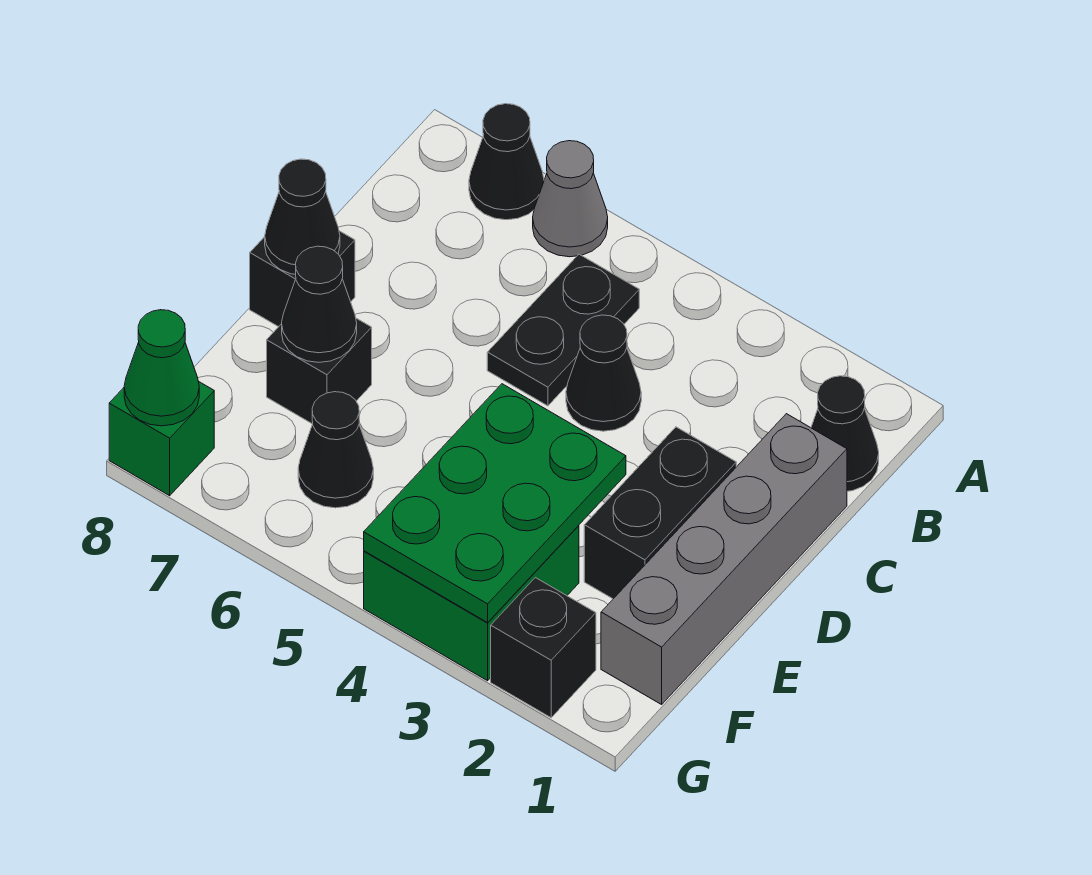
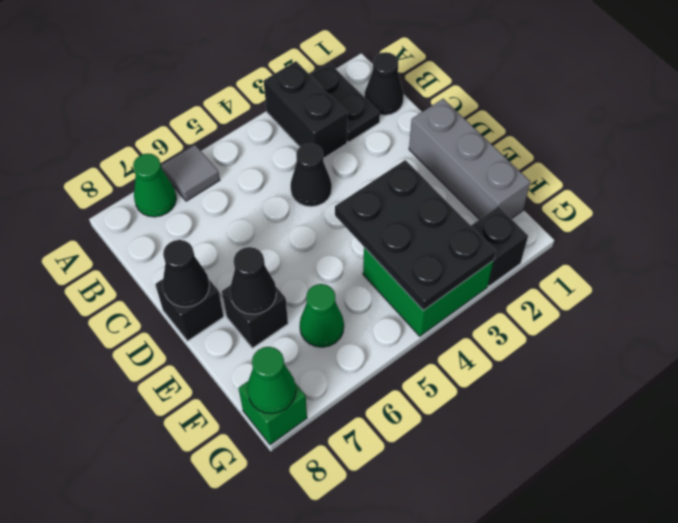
grey 1x1 cone [533,141,608,257] -> grey 1x1 tile [161,145,220,201]
black 1x1 cone [469,104,544,220] -> green 1x1 cone [133,154,176,217]
black 1x2 plate [487,254,639,406] -> black 1x2 plate moved to [311,63,380,142]
grey 1x4 brick [601,414,847,704] -> grey 1x3 brick [409,99,530,220]
black 1x2 brick [584,427,736,599] -> black 1x2 brick moved to [264,61,347,158]
green 2x3 plate [364,384,626,623] -> black 2x3 plate [335,160,496,311]
black 1x1 cone [298,392,373,508] -> green 1x1 cone [300,284,344,347]

